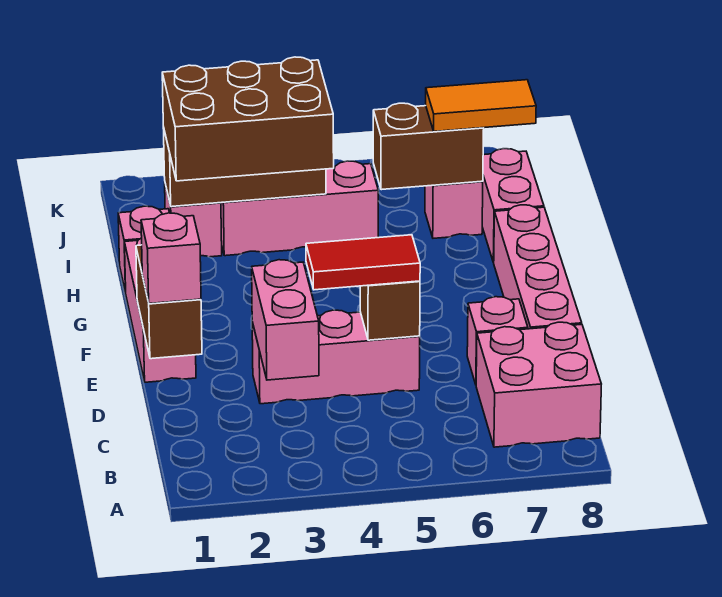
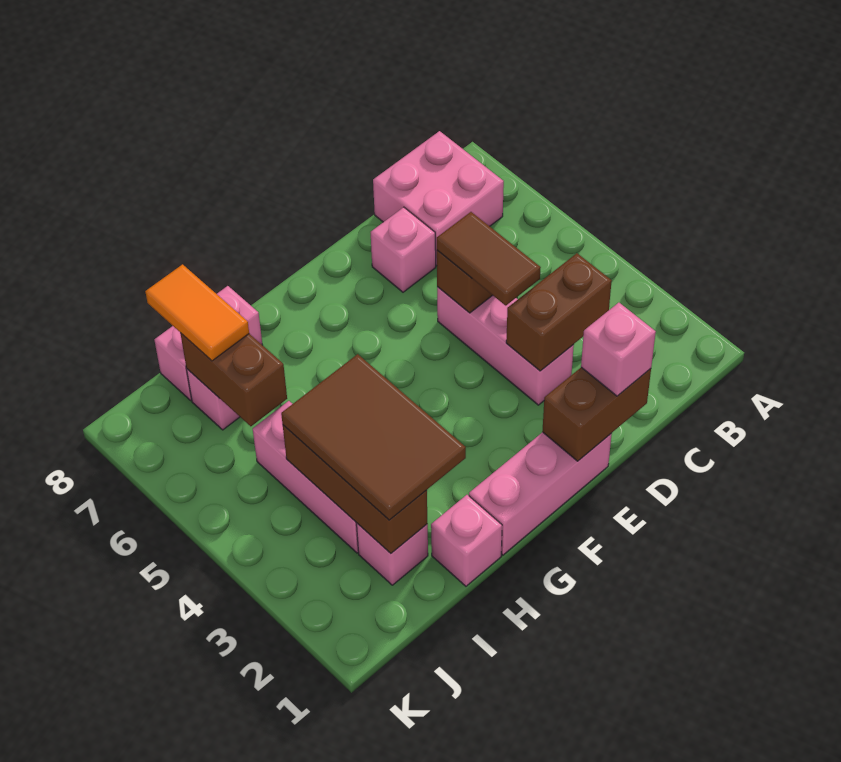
pink 1x2 brick [252,260,319,380] -> brown 1x2 brick [506,253,612,371]
red 1x2 tile [306,235,420,290] -> brown 1x2 tile [437,212,541,305]
pink 1x4 brick [494,205,582,329] -> none
brown 2x3 brick [162,57,334,181] -> brown 2x3 tile [281,354,466,520]

